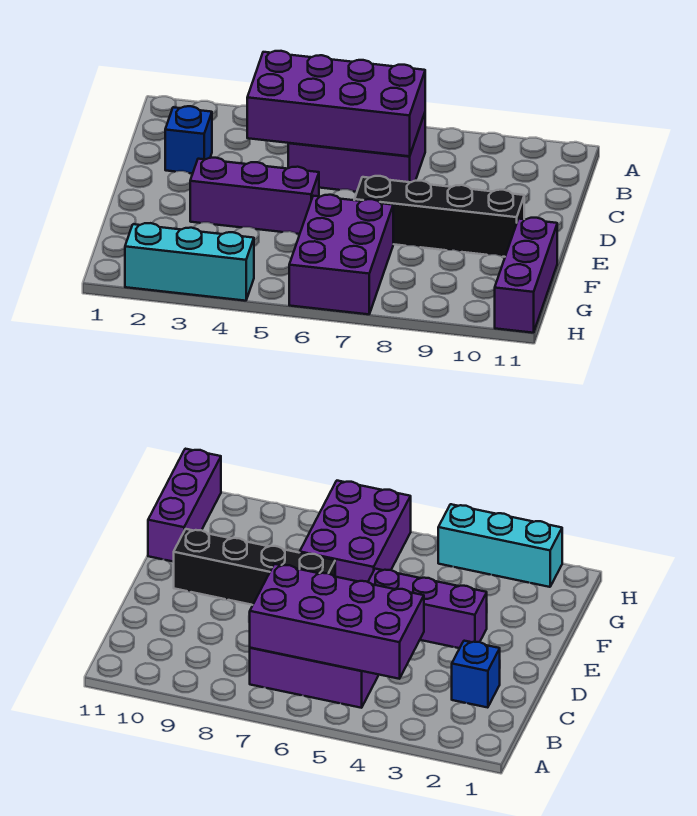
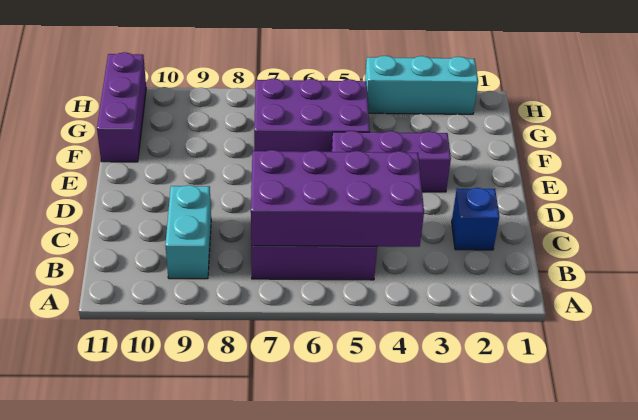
none -> cyan 1x2 brick [165,185,211,279]
black 1x4 brick [354,176,524,257] -> none
purple 2x3 brick [289,195,393,314] -> purple 2x3 brick turned to [254,78,370,152]

